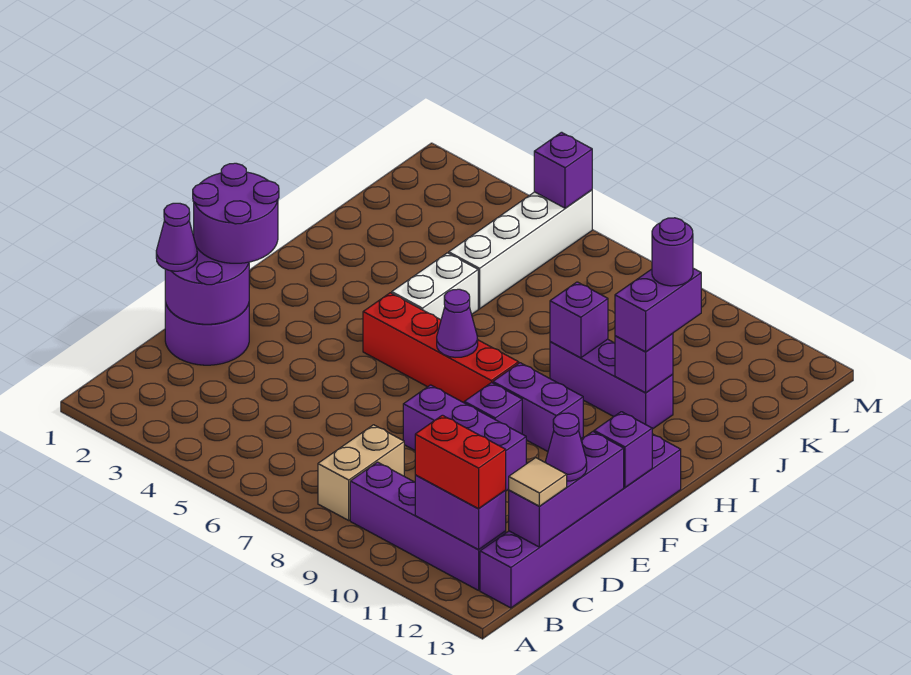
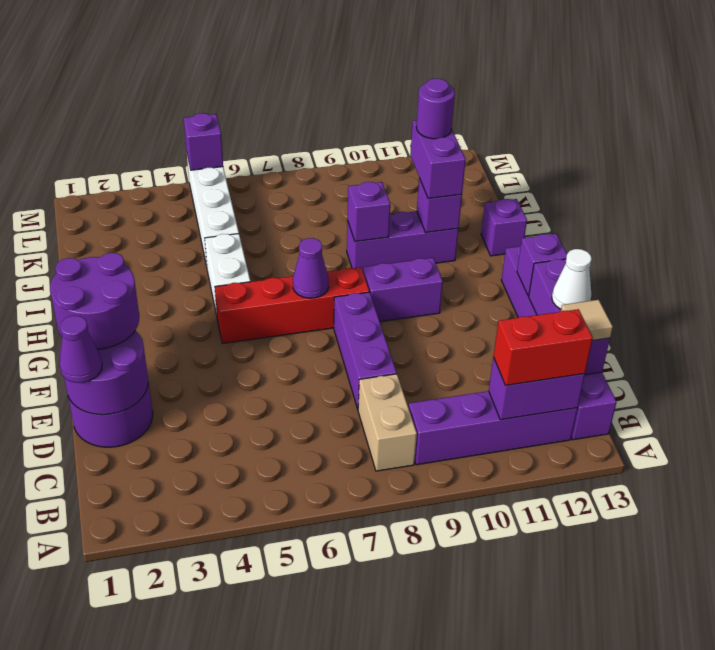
purple 1x1 cone [546,413,587,481] -> white 1x1 cone [552,249,592,309]
purple 1x3 brick [403,385,526,491] -> purple 1x3 brick turned to [334,292,397,409]
purple 1x1 brick [464,382,522,434] -> purple 1x1 brick moved to [481,199,527,256]

